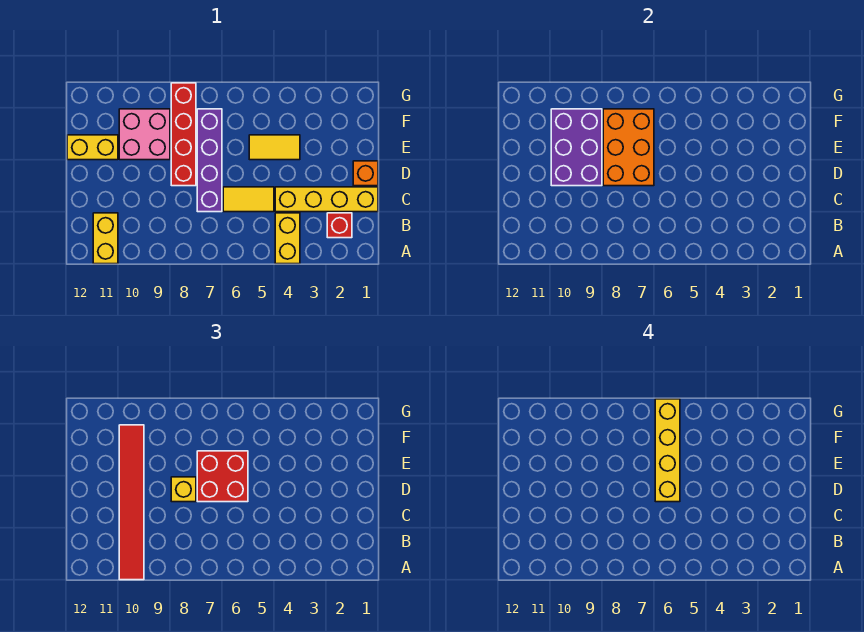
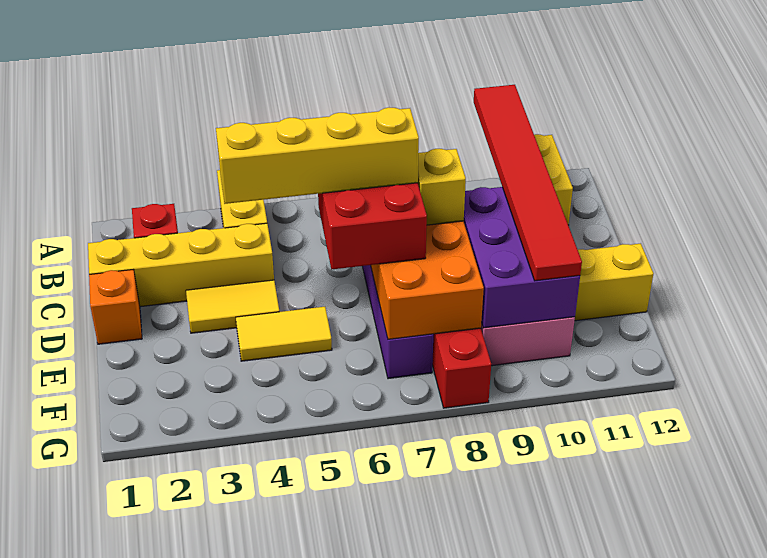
yellow 1x2 tile [223,187,274,212] -> yellow 1x2 tile moved to [186,280,279,333]
yellow 1x4 brick [655,399,680,502] -> yellow 1x4 brick turned to [216,108,419,204]

